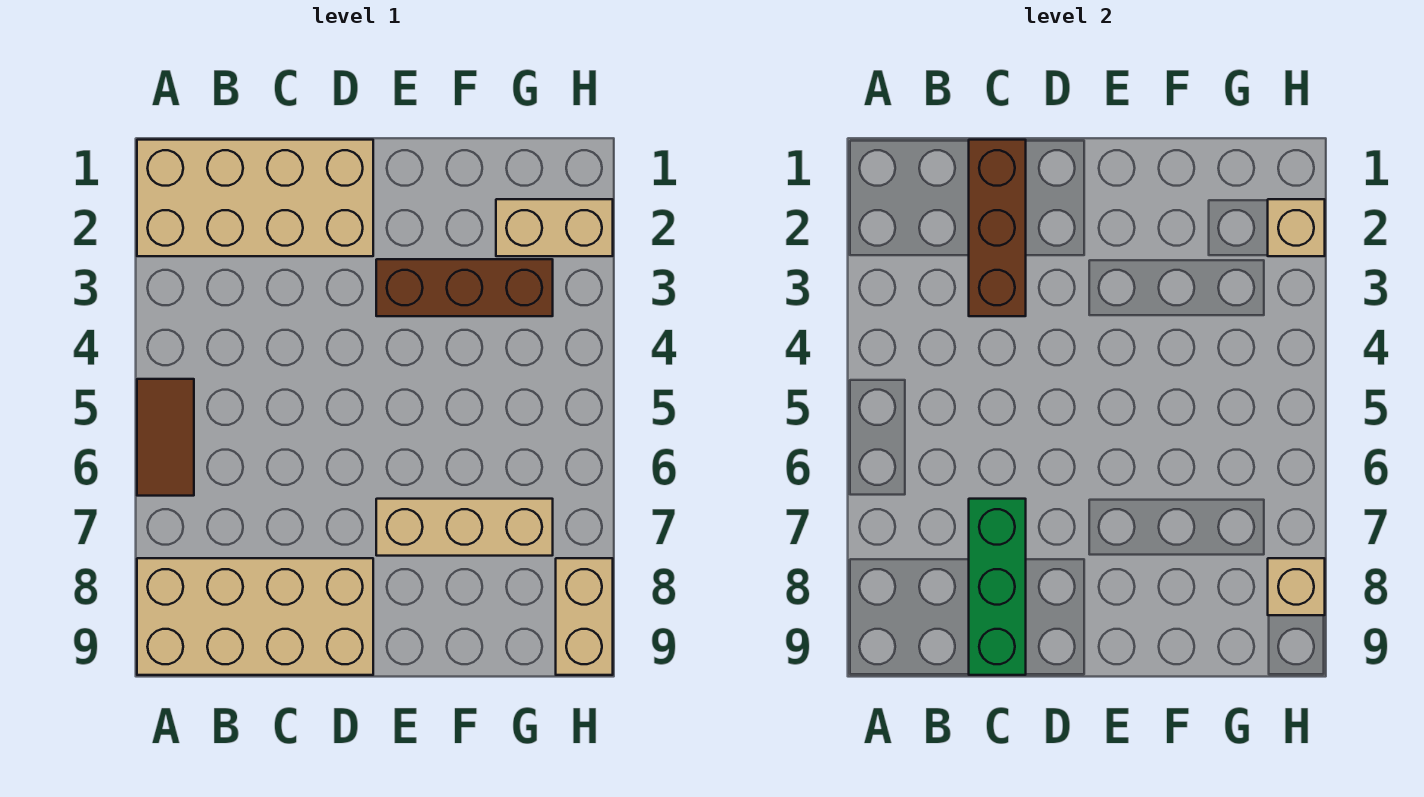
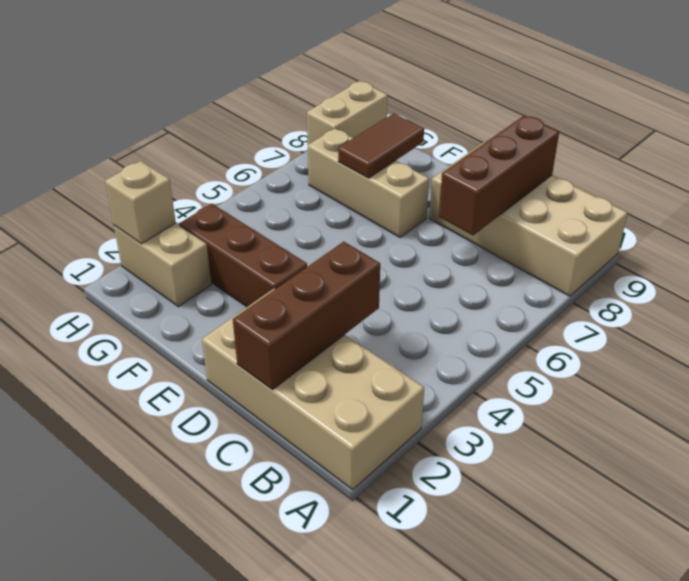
brown 1x2 tile [137,379,194,496] -> brown 1x2 tile moved to [338,113,424,178]
green 1x3 brick [969,499,1026,675] -> brown 1x3 brick [439,115,559,235]
tan 1x1 brick [1268,558,1325,615] -> none

